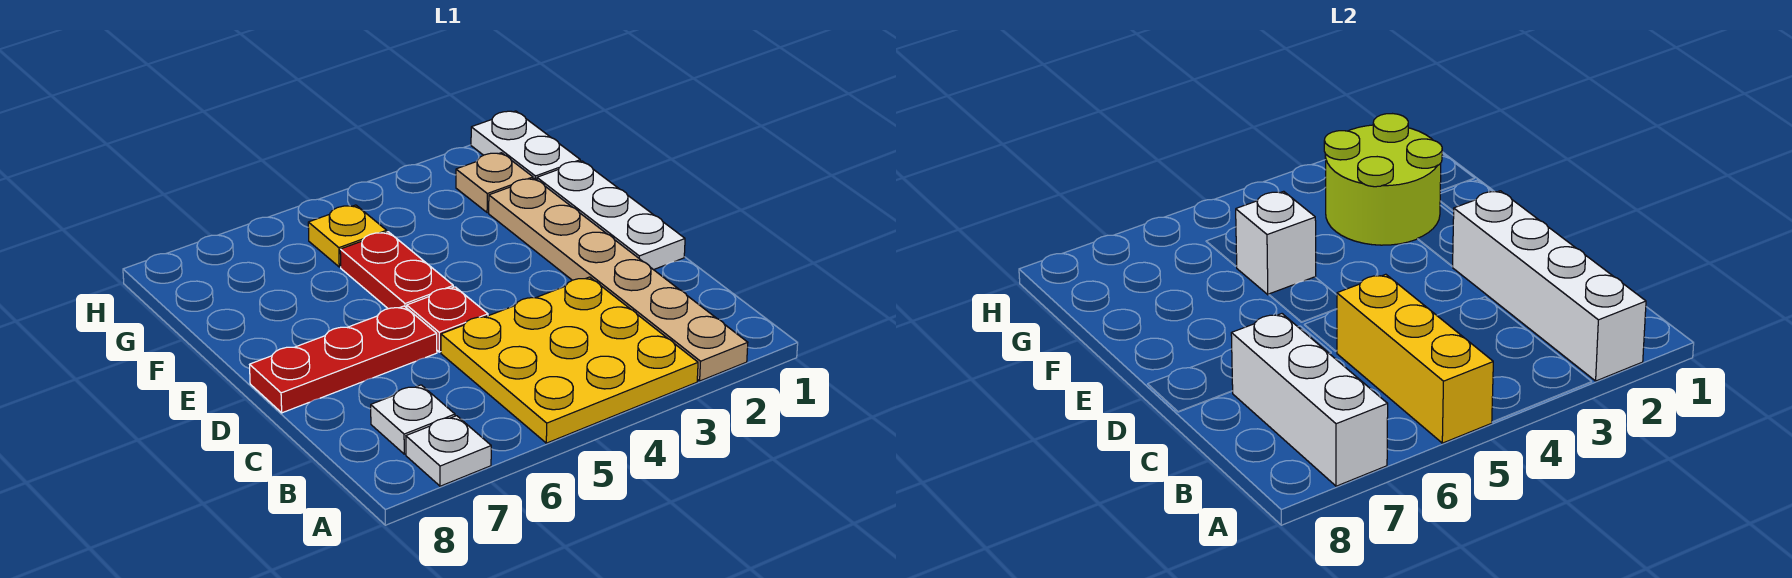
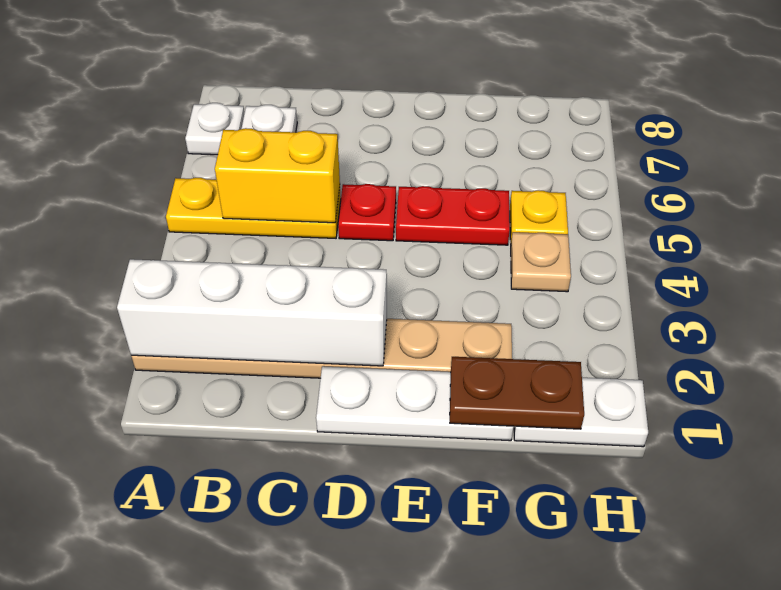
yellow 3x3 plate [441,277,698,443] -> yellow 1x3 plate [166,178,341,238]
yellow 1x3 brick [1337,274,1493,443] -> yellow 1x2 brick [215,128,340,223]
white 1x3 brick [1231,314,1388,486] -> none
red 1x3 plate [250,306,437,413] -> none
none -> brown 1x2 plate [450,357,584,429]
lime 2x2 round brick [1324,114,1442,245] -> none
white 1x1 brick [1236,191,1316,295] -> none
tan 1x1 plate [456,153,533,213] -> tan 1x1 plate moved to [511,232,571,292]

